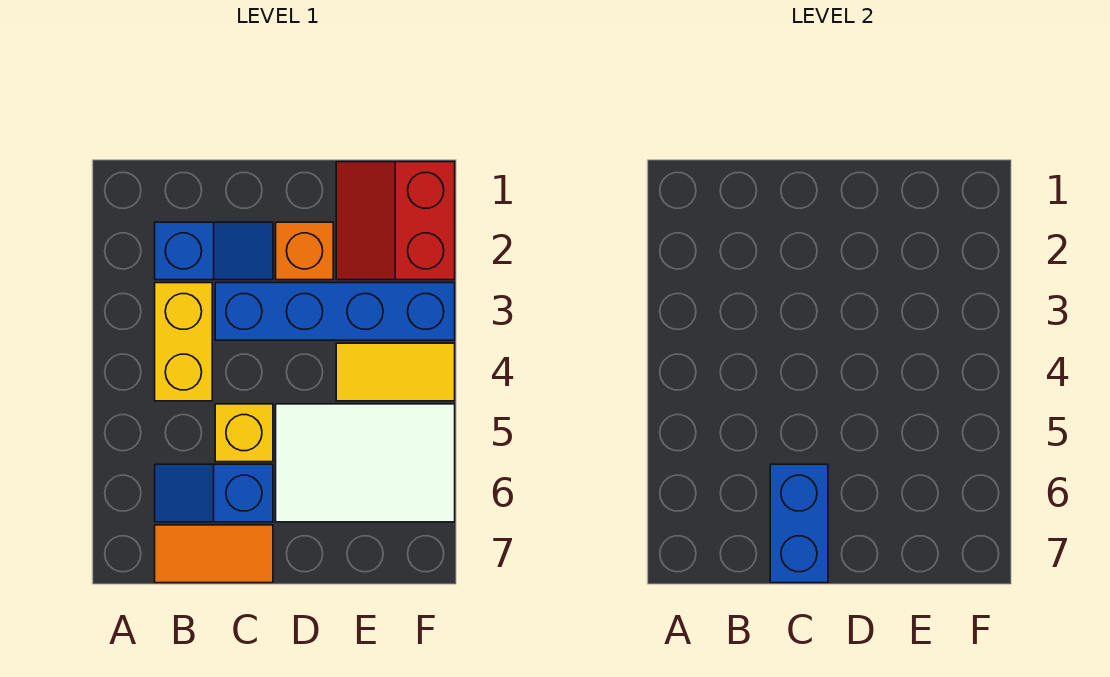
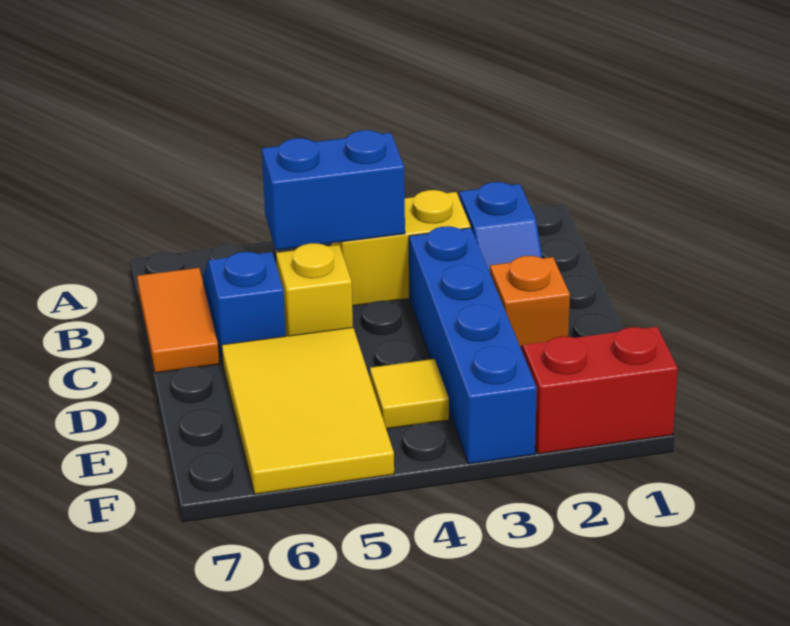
blue 1x2 brick [770,464,828,583] -> blue 1x2 brick moved to [262,130,405,250]
white 2x3 tile [276,404,455,522] -> yellow 2x3 tile [222,327,394,494]
yellow 1x2 tile [336,343,455,401] -> yellow 1x1 tile [370,359,449,429]

